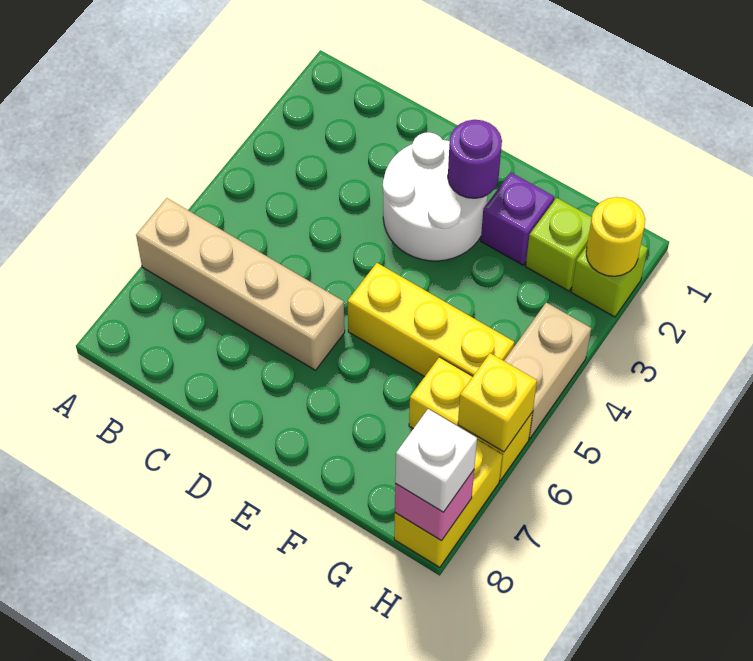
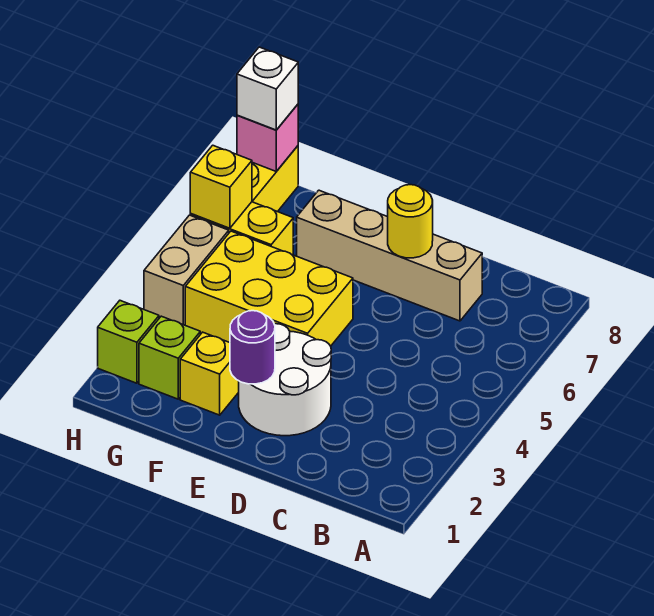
tan 1x4 brick [136,198,345,370] -> tan 1x4 brick moved to [297,190,482,321]
yellow 1x3 brick [348,263,514,377] -> yellow 2x3 brick [185,231,353,346]
purple 1x1 brick [481,173,554,265] -> yellow 1x1 brick [180,332,239,415]
yellow 1x1 round brick [586,197,645,276] -> yellow 1x1 round brick moved to [388,185,433,258]

